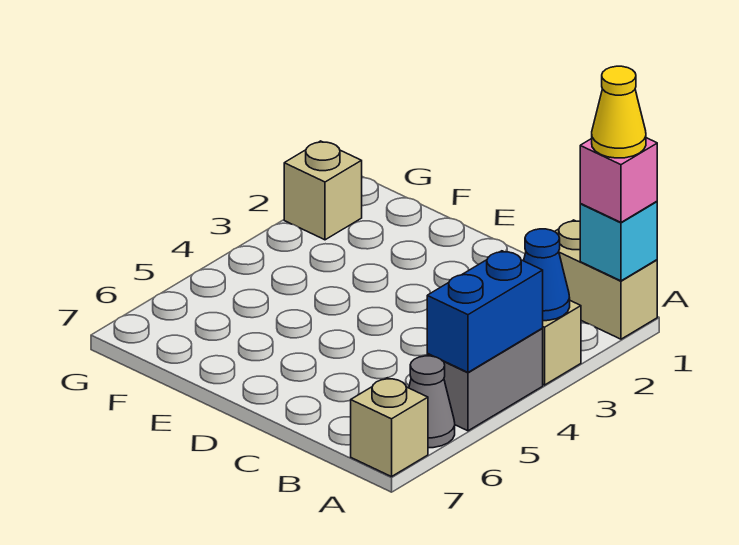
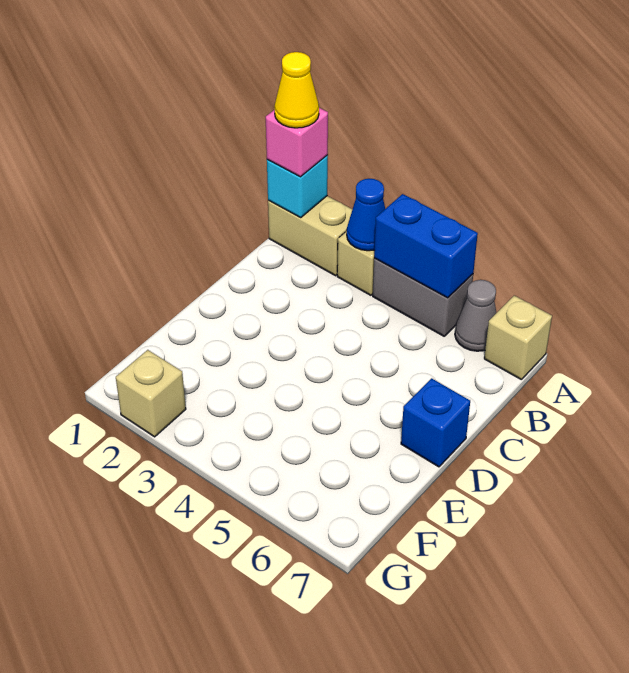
tan 1x2 brick [555,220,657,339] -> tan 1x2 brick turned to [268,196,353,276]
none -> blue 1x1 brick [401,378,470,467]

